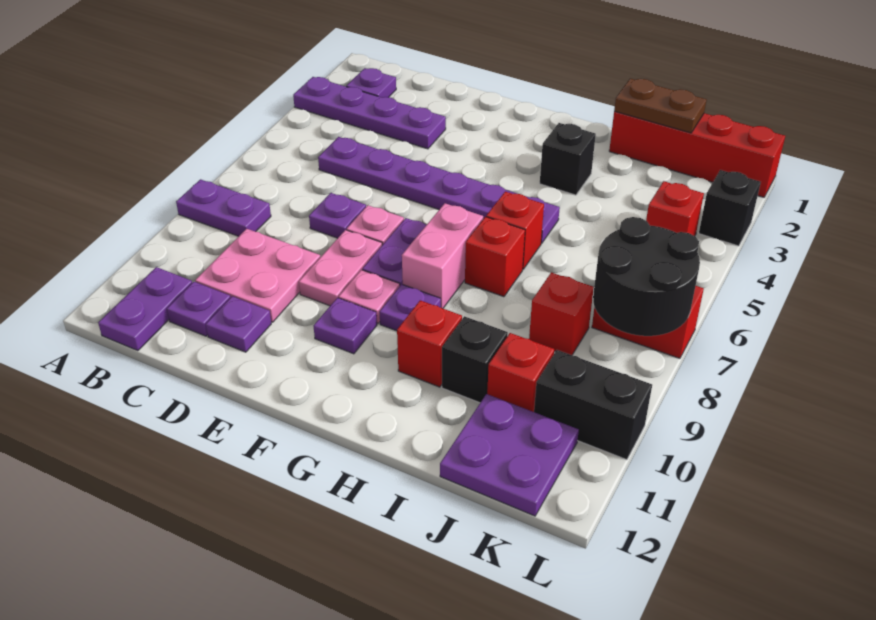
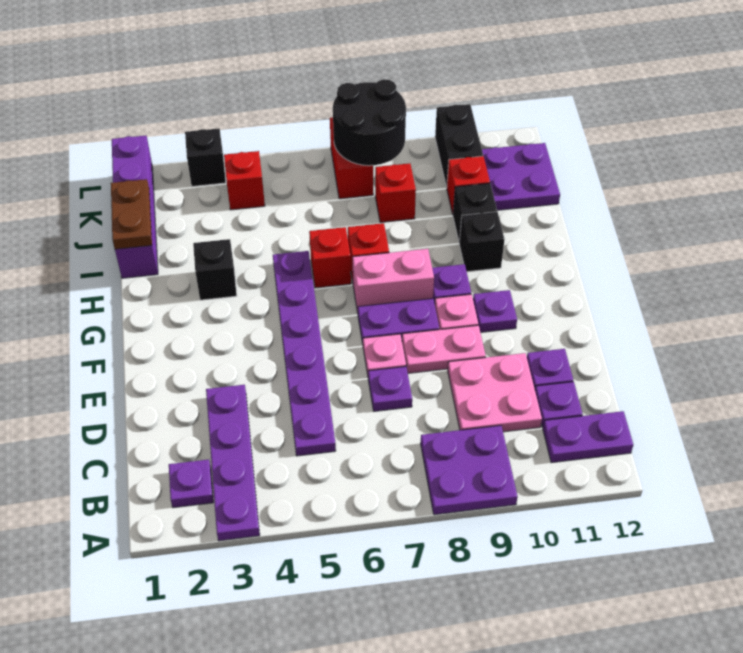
purple 1x2 plate [176,179,271,236] -> purple 2x2 plate [421,426,518,515]
red 1x1 brick [397,300,462,387] -> black 1x1 brick [459,212,505,272]
red 1x4 brick [609,111,785,197] -> purple 1x4 brick [112,136,158,278]

